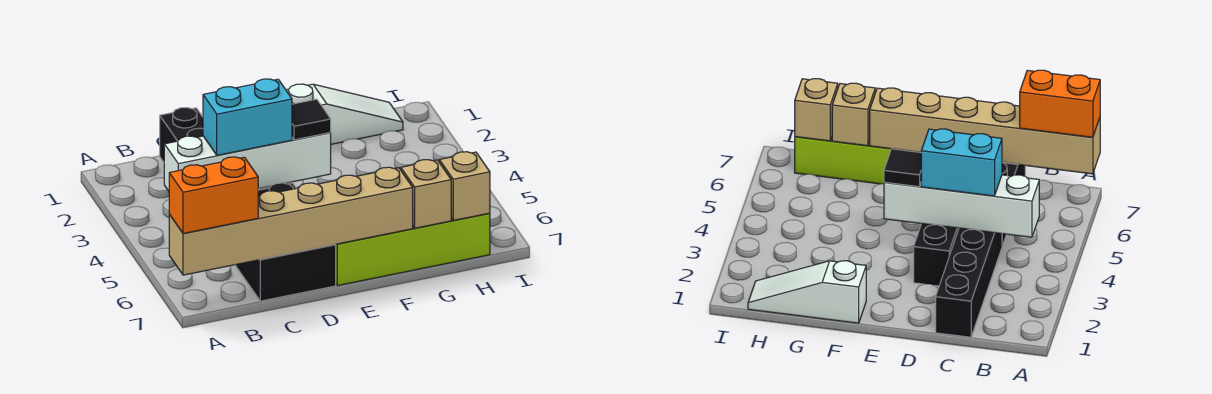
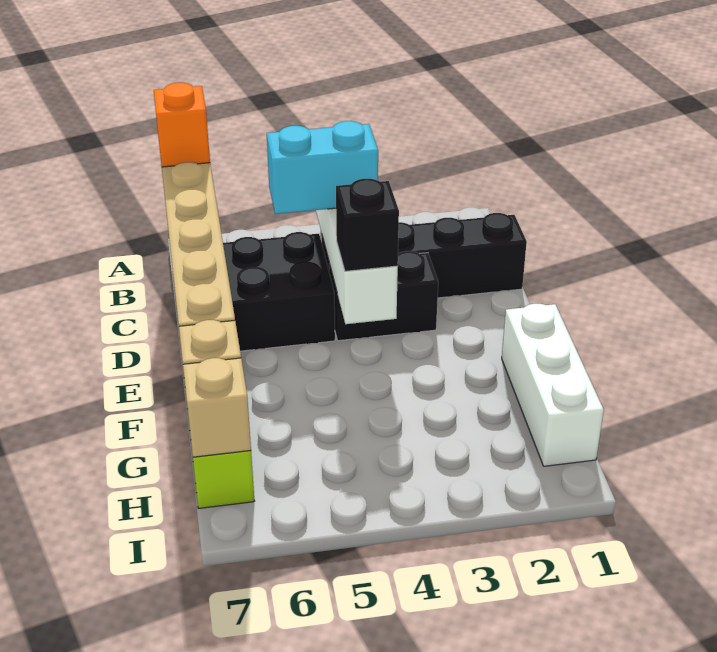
orange 1x2 brick [169,157,258,233] -> orange 1x1 brick [154,83,210,167]
cyan 1x2 brick [203,79,292,155] -> cyan 1x2 brick turned to [267,121,378,214]
black 1x1 tile [292,99,331,140] -> black 1x1 brick [336,179,399,271]
white 1x3 slope [286,84,403,144] -> white 1x3 brick [502,304,604,466]

